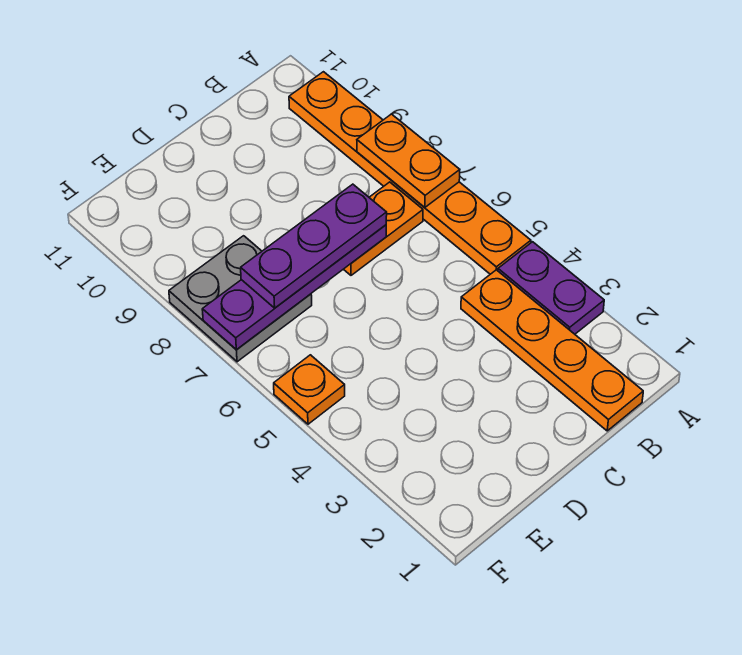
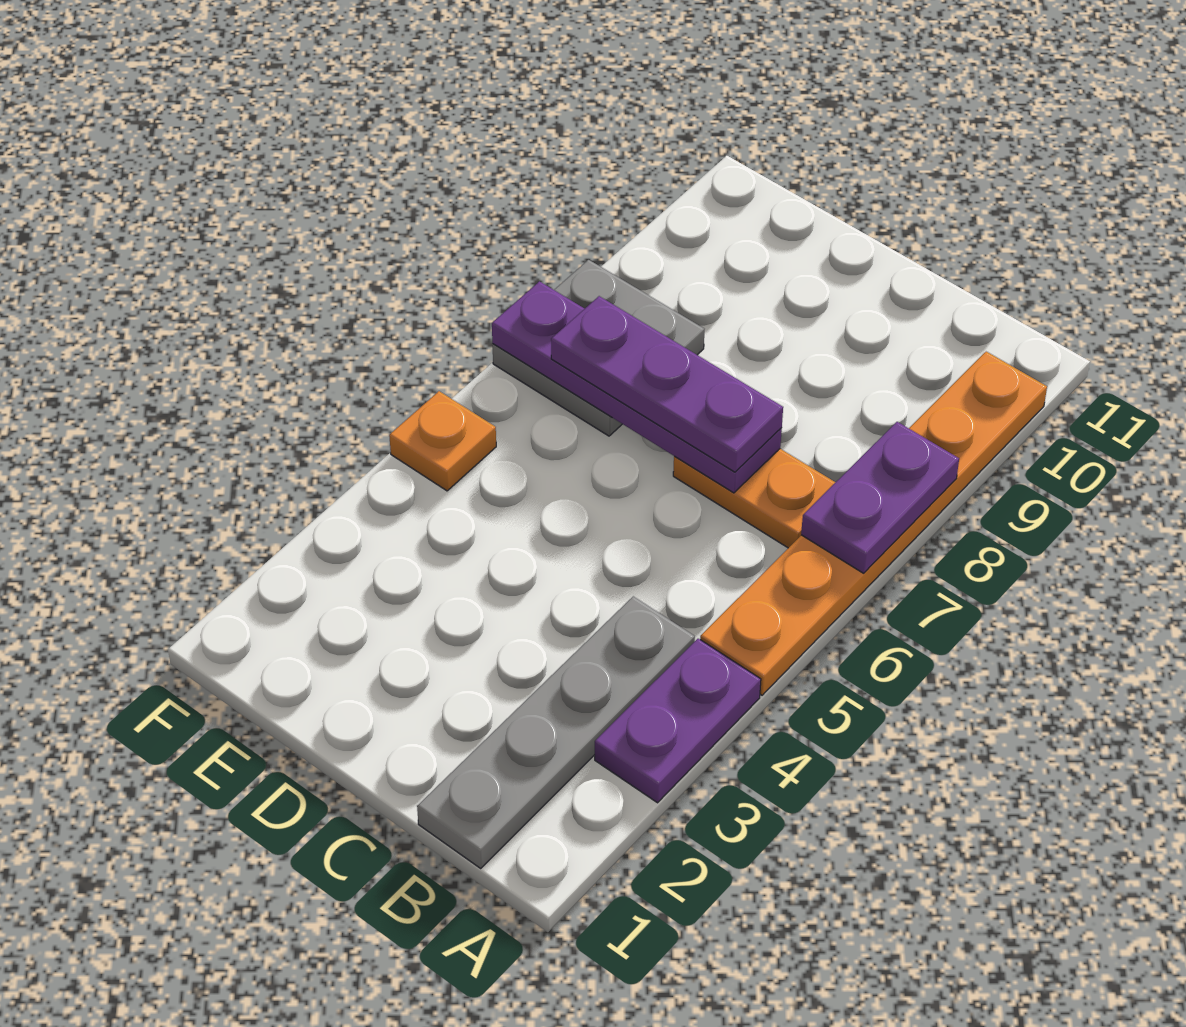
orange 1x2 plate [357,114,460,207] -> purple 1x2 plate [801,422,959,573]
orange 1x4 plate [461,270,643,431] -> grey 1x4 plate [417,596,695,868]

